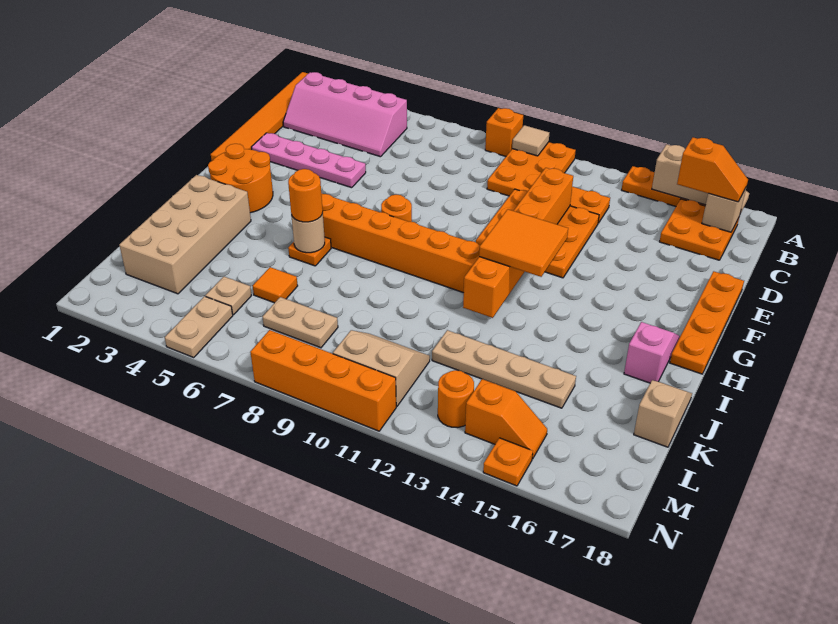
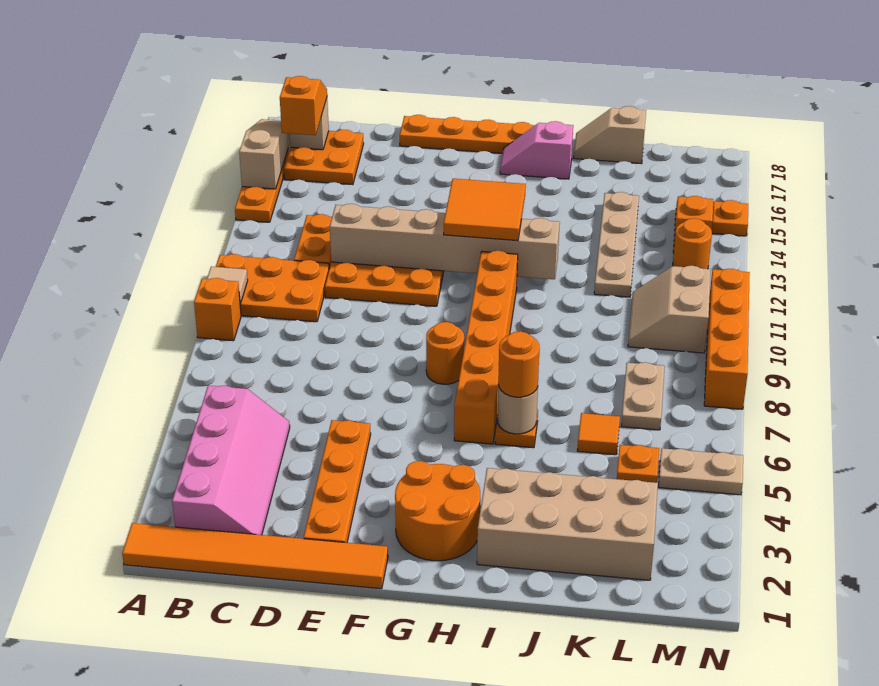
orange 1x6 brick [463,168,573,318] -> tan 1x6 brick [330,204,560,279]
pink 1x4 plate [252,133,366,188] -> orange 1x4 plate [304,420,371,543]
tan 1x1 plate [205,277,252,315] -> orange 1x1 plate [617,445,659,483]

